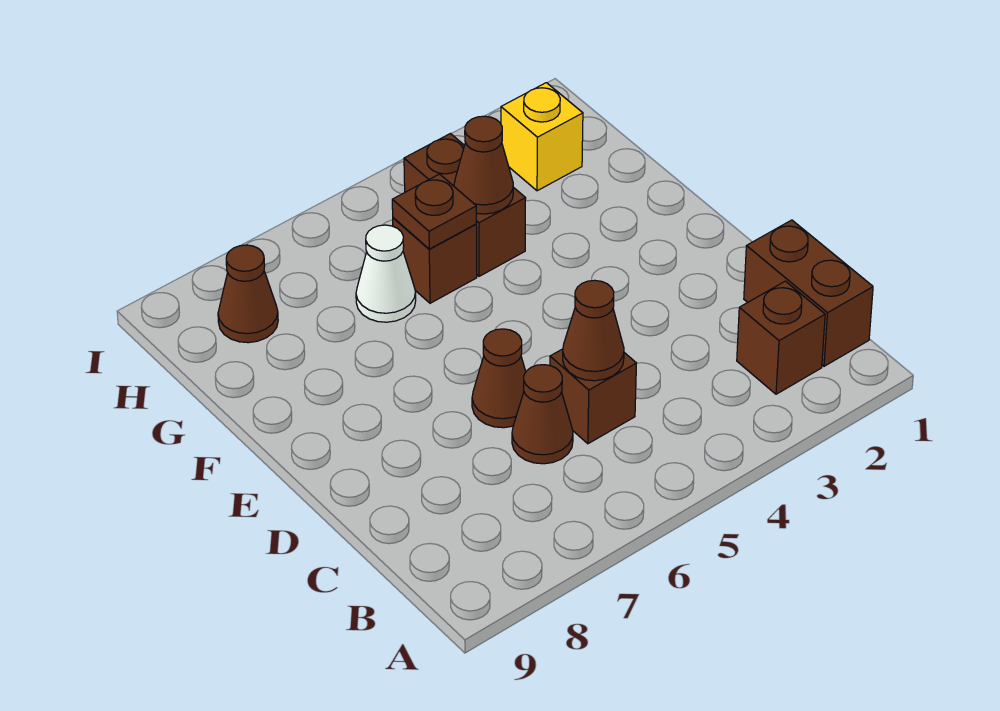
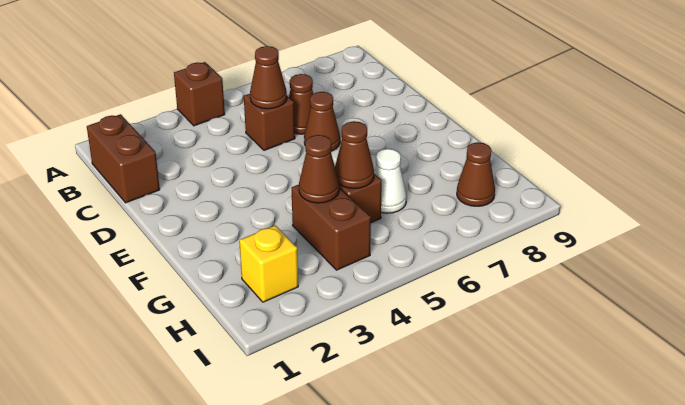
brown 1x1 brick [737,281,825,394] -> brown 1x1 brick moved to [174,62,225,126]
brown 1x1 plate [392,174,476,249] -> brown 1x1 cone [335,121,374,188]

